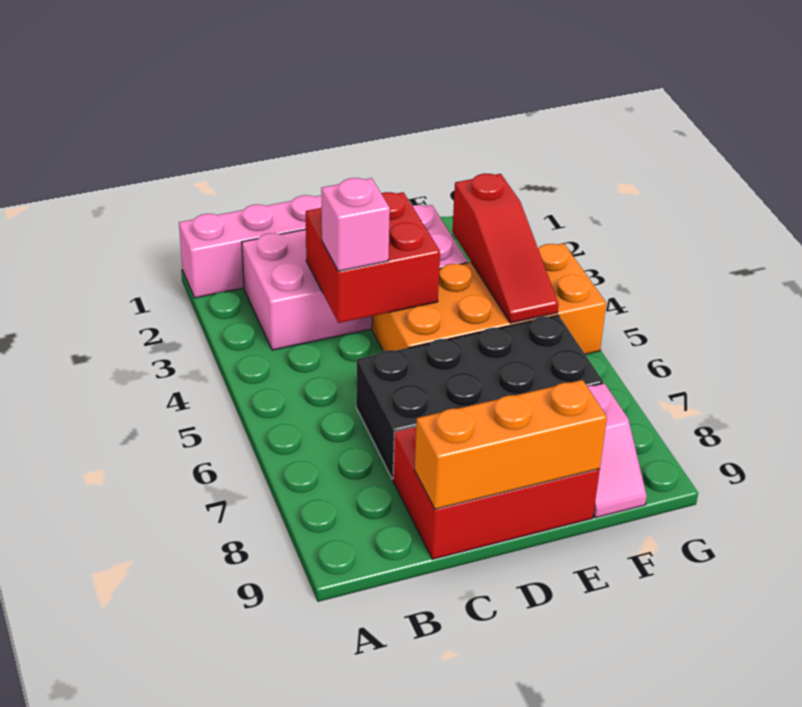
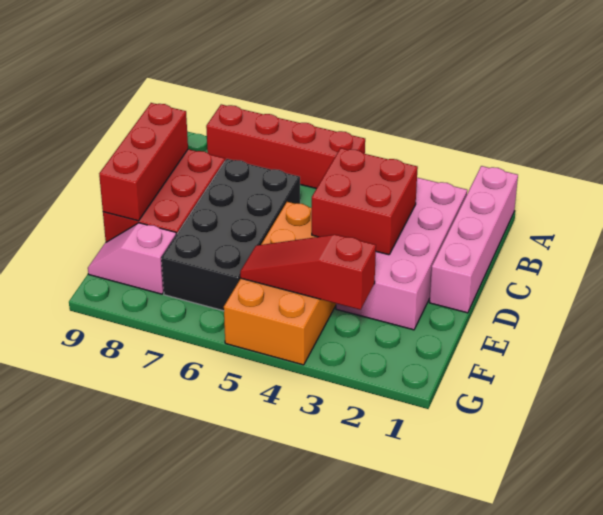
none -> red 1x4 brick [206,104,365,189]
pink 1x1 brick [321,178,390,271] -> none
orange 1x3 brick [415,380,607,509] -> red 1x3 brick [99,103,188,221]

